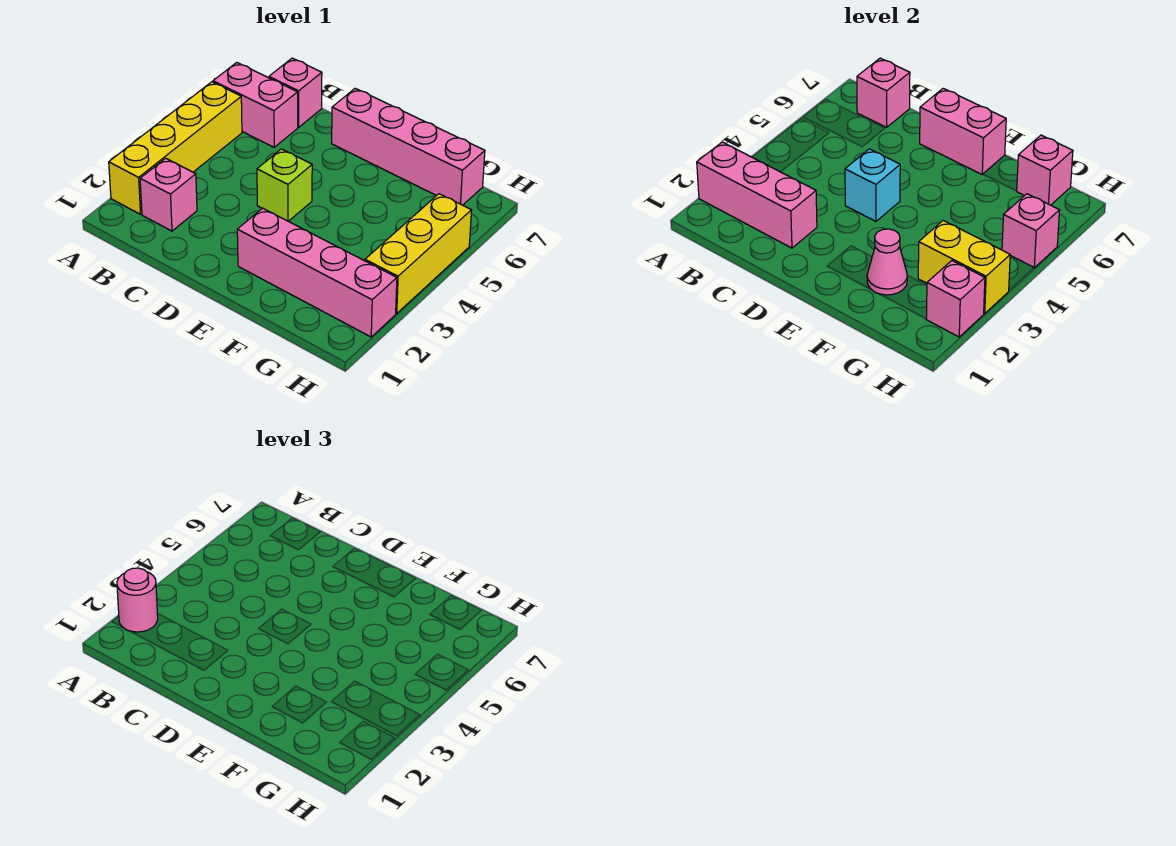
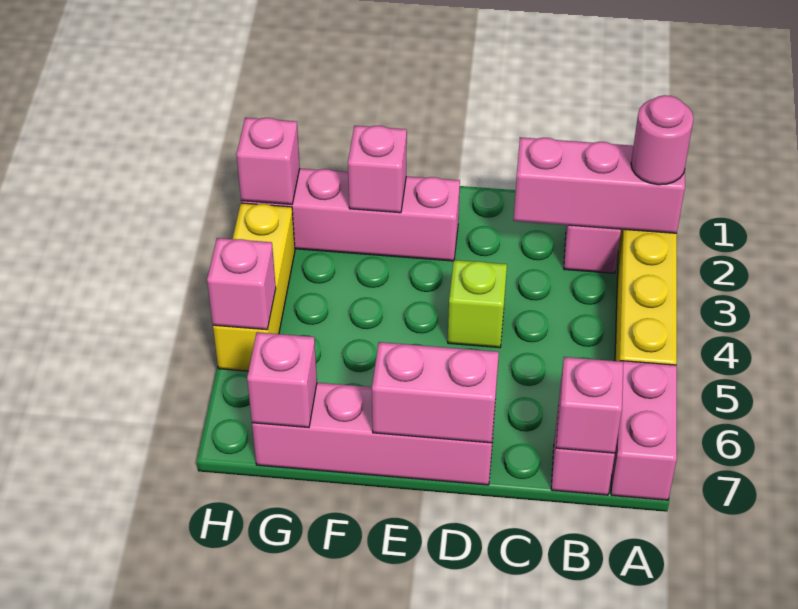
pink 1x2 brick [213,63,298,147] -> pink 1x2 brick turned to [611,361,677,500]
cyan 1x1 brick [845,149,900,221] -> none
pink 1x1 cone [867,229,907,295] -> pink 1x1 brick [348,126,407,213]
yellow 1x2 brick [918,221,1010,313] -> none

